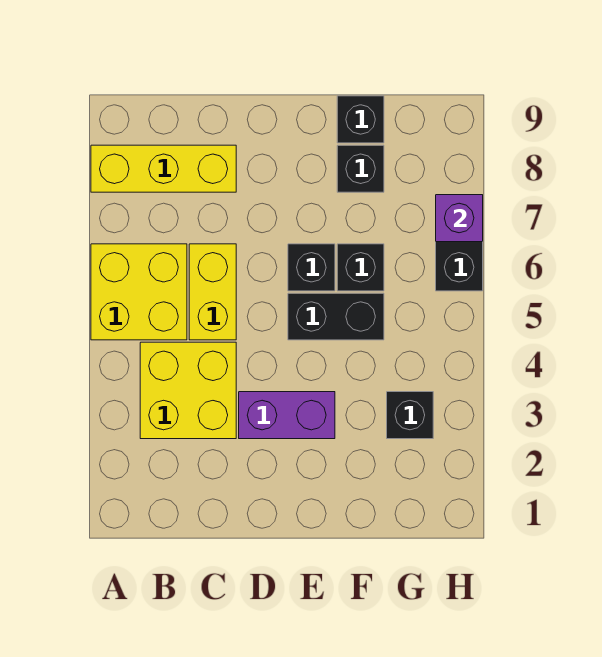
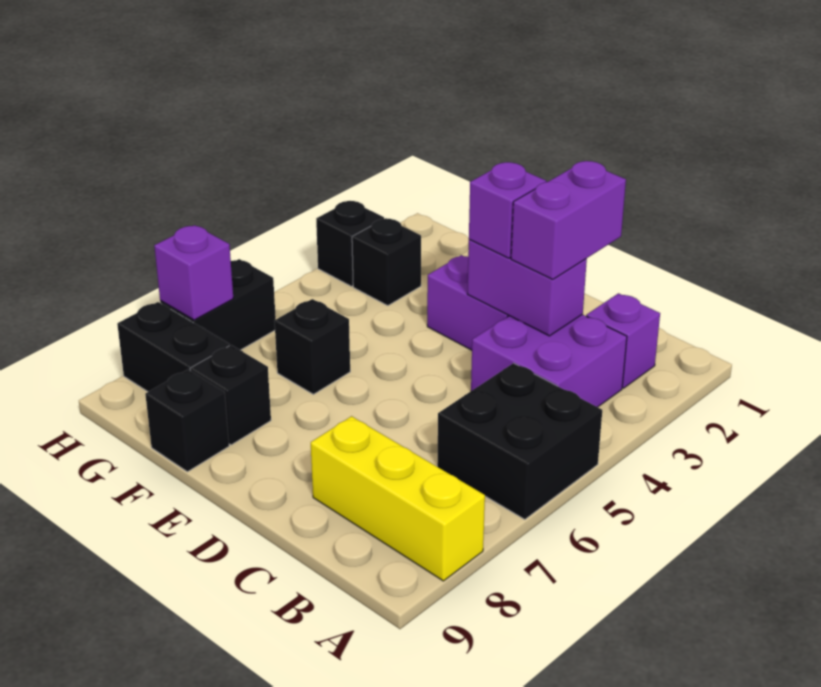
yellow 2x2 brick [91,244,187,340] -> black 2x2 brick [437,363,602,519]
none -> purple 1x1 brick [586,293,660,388]
yellow 2x2 brick [140,342,236,439] -> purple 2x2 brick [471,314,627,407]
none -> purple 1x2 brick [511,161,626,280]
none -> purple 1x2 brick [467,240,587,336]
yellow 1x2 brick [189,244,236,340] -> none
none -> purple 1x1 brick [469,162,546,258]
black 1x2 brick [288,293,384,340] -> black 1x2 brick moved to [117,302,229,392]
black 1x1 brick [288,244,335,291] -> black 1x1 brick moved to [316,201,384,286]

